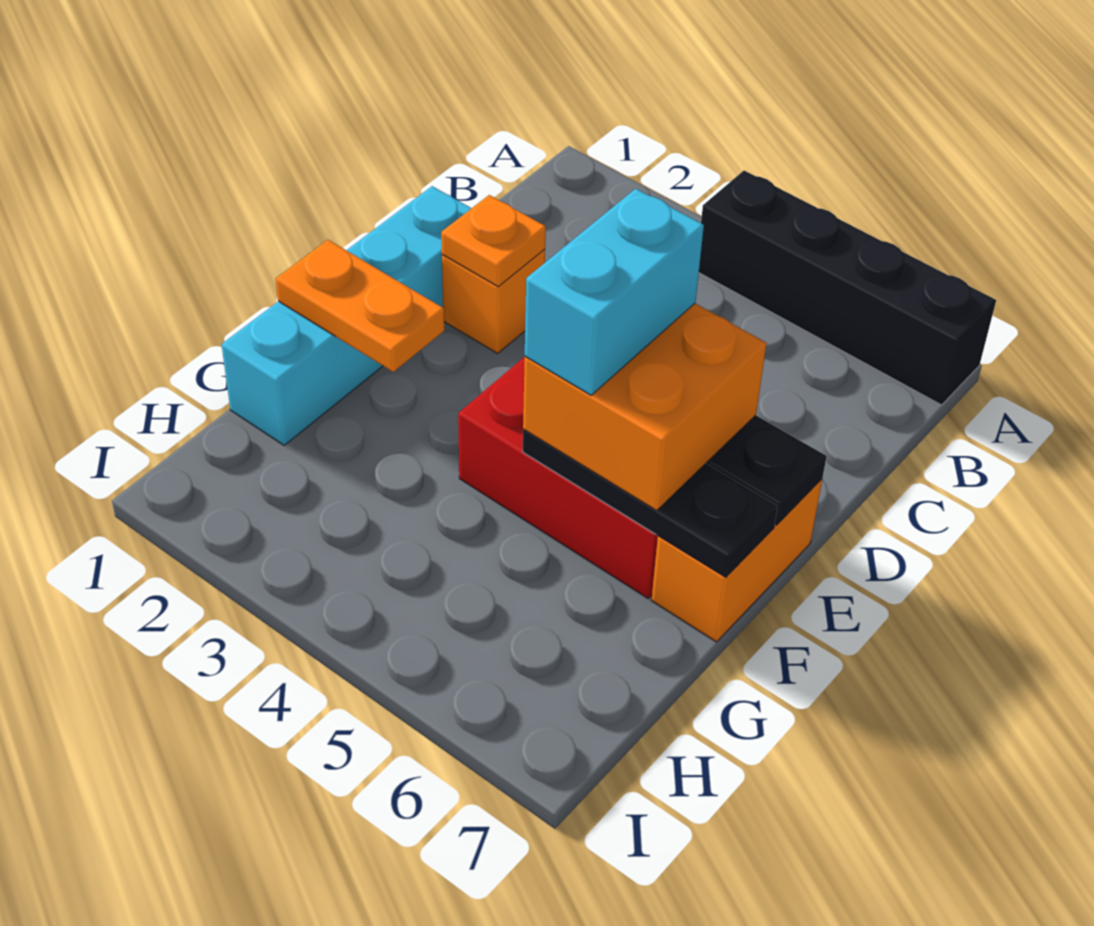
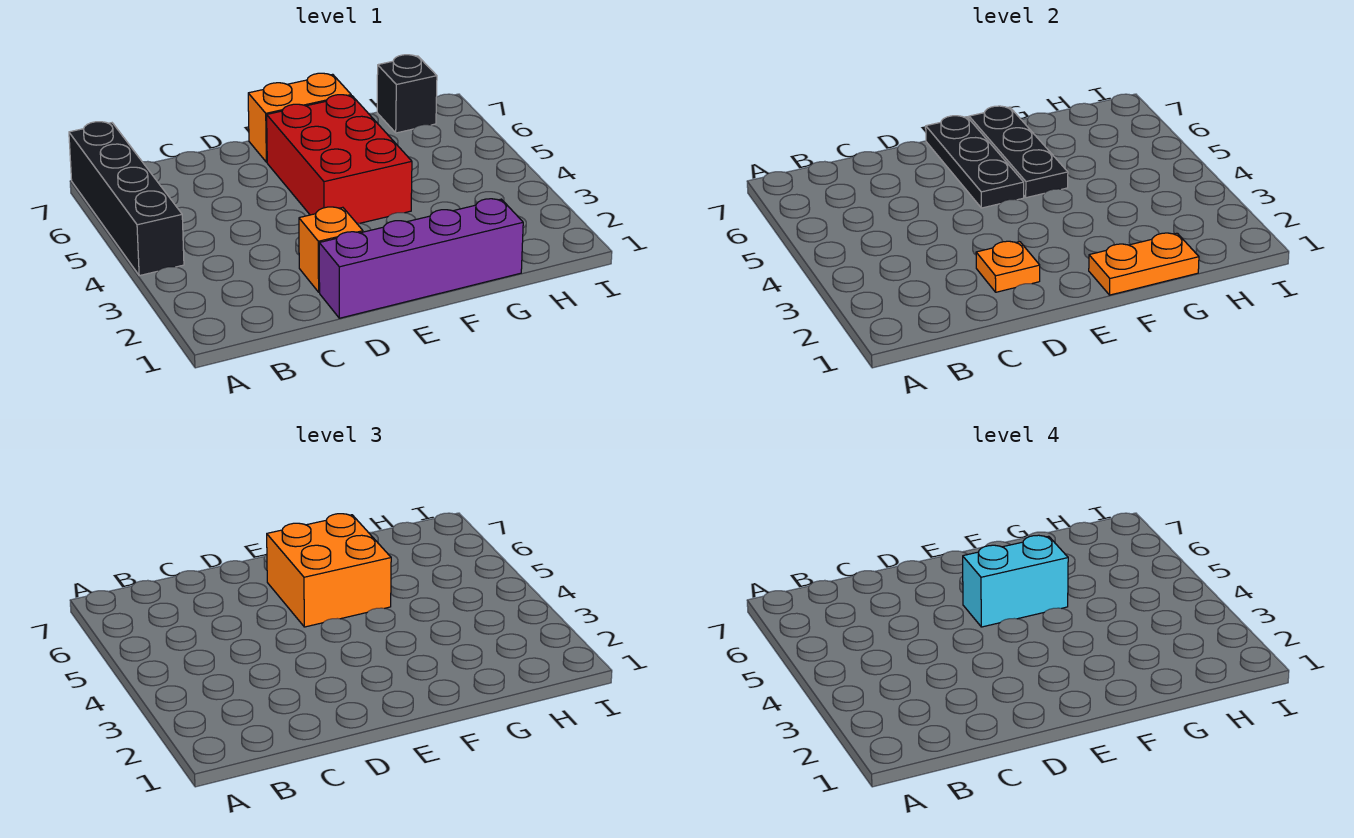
cyan 1x4 brick [221,186,471,445] -> purple 1x4 brick [319,199,523,318]
orange 1x2 plate [276,240,444,372] -> orange 1x2 plate turned to [1089,233,1199,295]
none -> black 1x1 brick [377,55,437,133]

